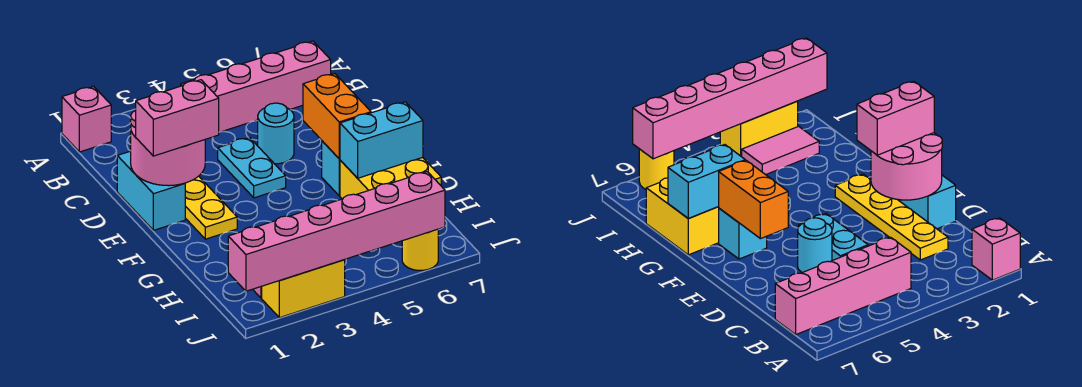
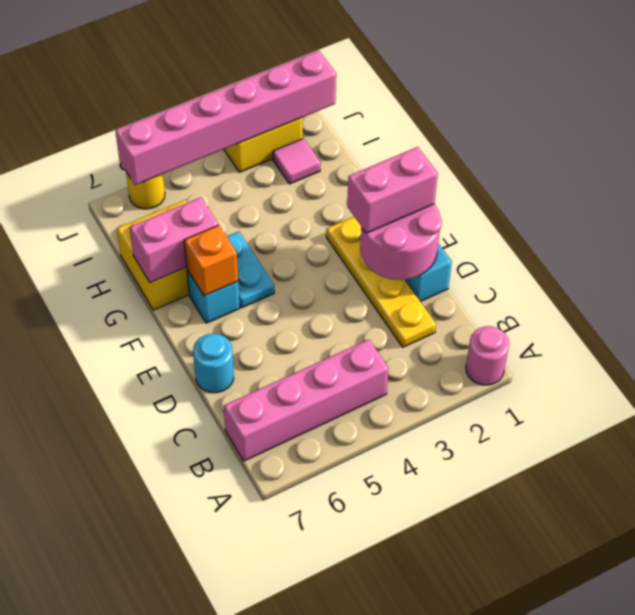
pink 1x1 brick [62,86,111,152] -> pink 1x1 round brick [466,326,509,385]
cyan 1x2 plate [218,138,286,198] -> cyan 1x2 plate moved to [227,231,274,308]
cyan 1x1 round brick [258,103,294,164] -> cyan 1x1 round brick moved to [193,334,234,393]
orange 1x2 brick [303,74,371,159] -> orange 1x1 brick [184,225,238,296]
cyan 1x2 brick [340,102,423,178] -> pink 1x2 brick [130,197,218,283]
pink 1x2 tile [742,126,819,175] -> pink 1x1 tile [273,138,321,184]

